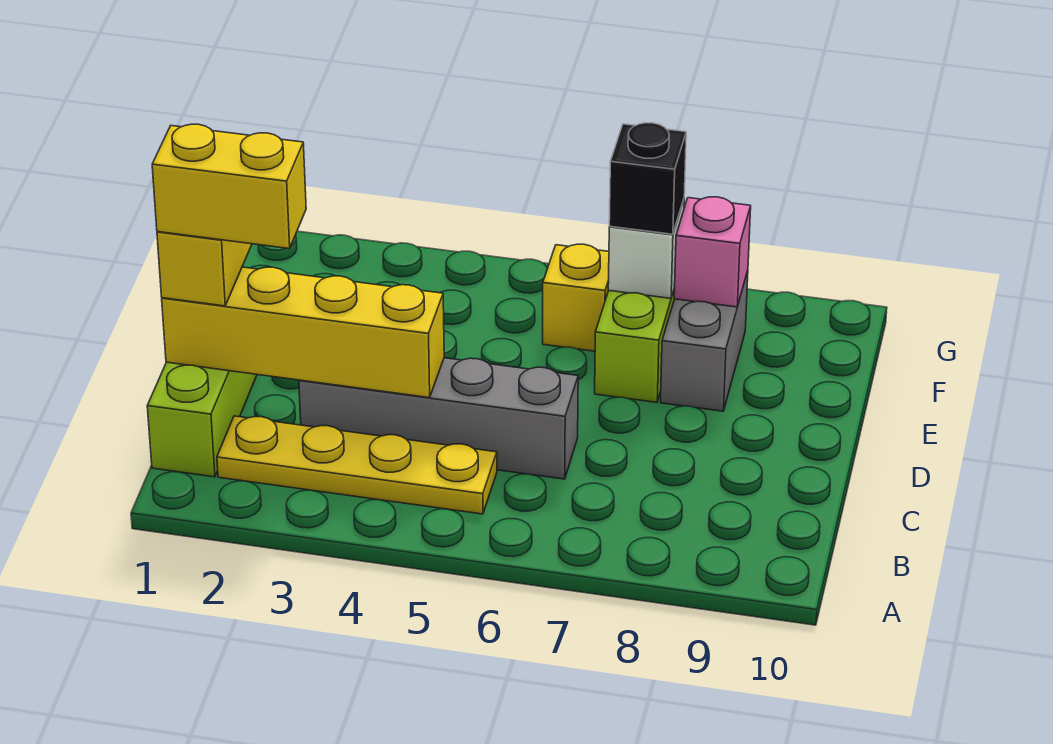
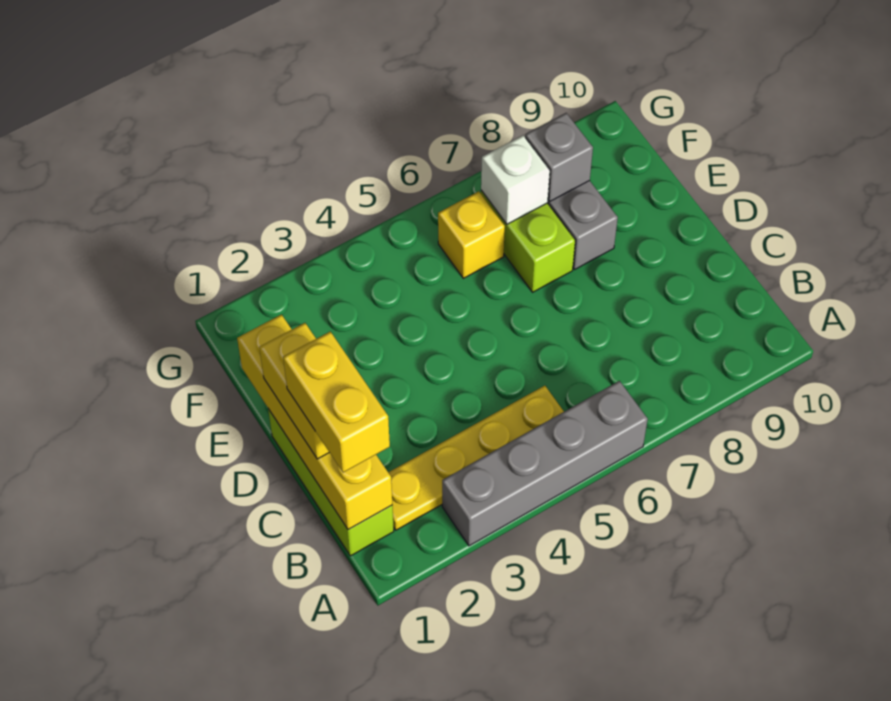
yellow 1x4 brick [162,267,444,398] -> yellow 1x4 brick turned to [237,315,392,530]
yellow 1x2 brick [152,124,306,249] -> yellow 1x2 brick turned to [283,332,390,473]
grey 1x4 brick [299,358,578,479] -> grey 1x4 brick moved to [442,381,648,546]
black 1x1 brick [609,123,686,234] -> none
pink 1x1 brick [674,197,751,307] -> grey 1x1 brick [525,113,593,202]

